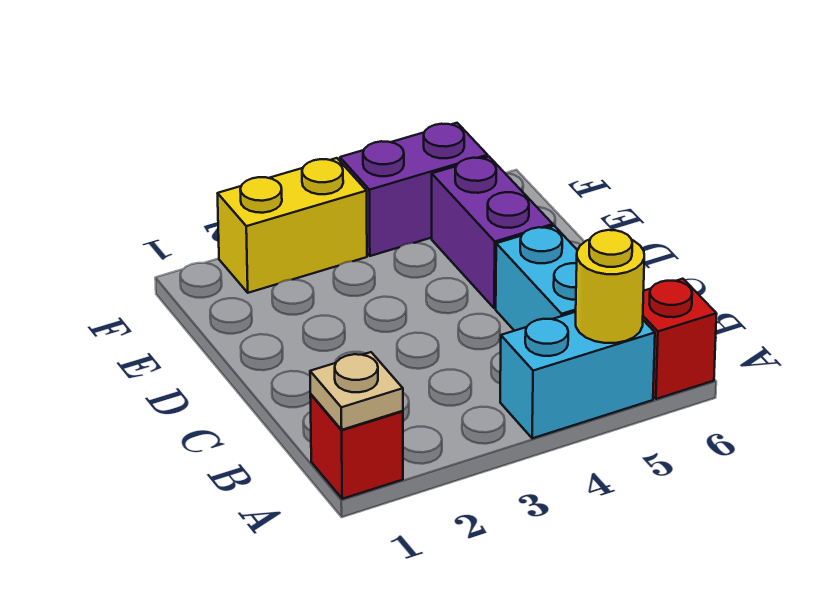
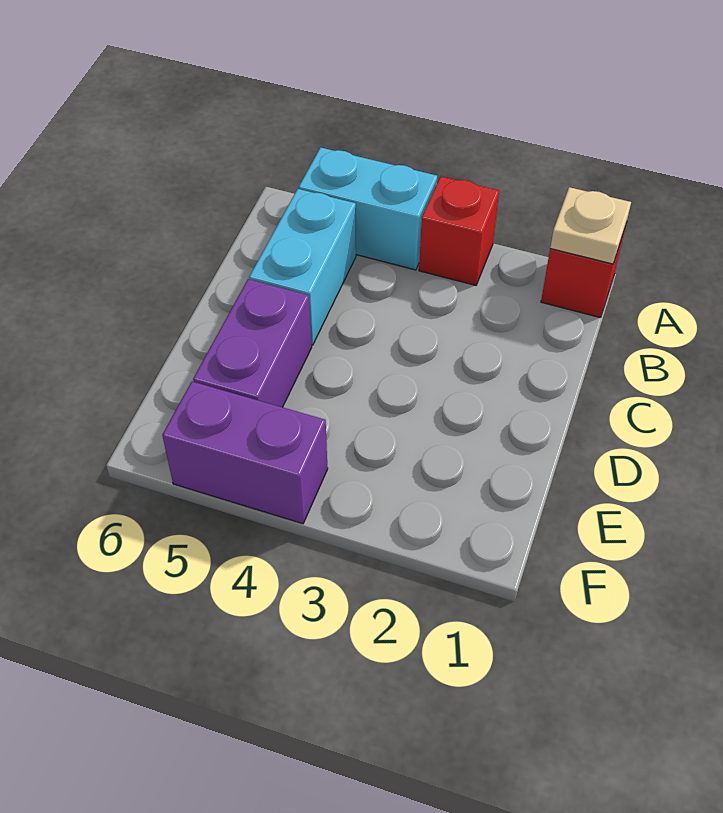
yellow 1x1 round brick [576,230,644,343] -> none
red 1x1 brick [643,279,717,399] -> red 1x1 brick moved to [419,177,499,285]
yellow 1x2 brick [218,158,367,293] -> none

